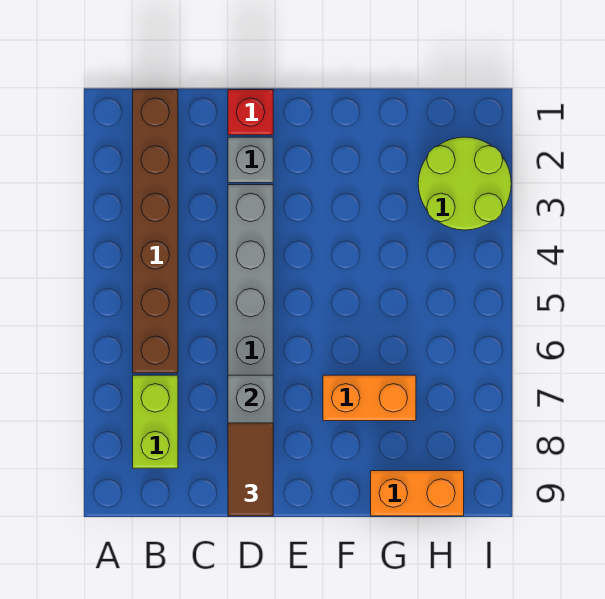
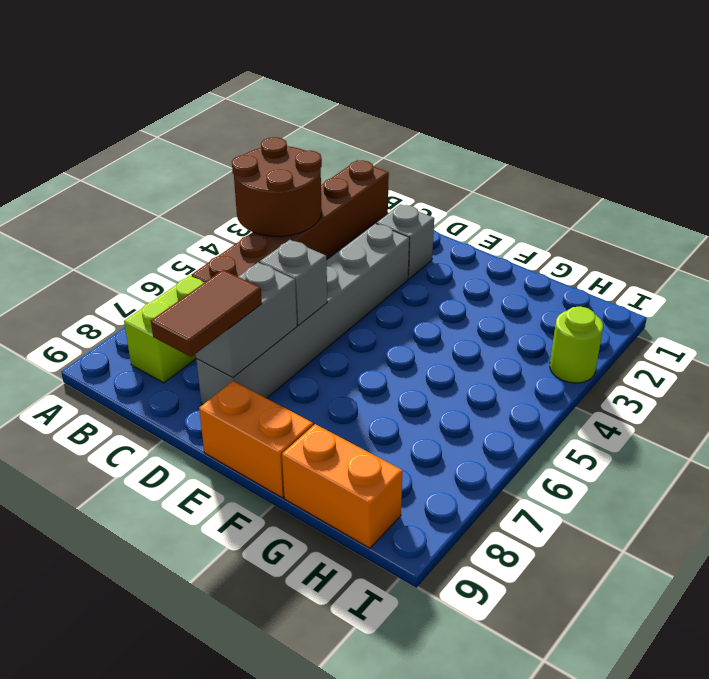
none -> brown 2x2 round brick [232,137,322,236]
red 1x1 brick [228,90,273,135] -> none
none -> grey 1x1 brick [260,240,327,325]
orange 1x2 brick [323,375,416,421] -> orange 1x2 brick moved to [199,381,313,498]
lime 2x2 round brick [418,137,511,230] -> lime 1x1 round brick [550,306,603,383]

